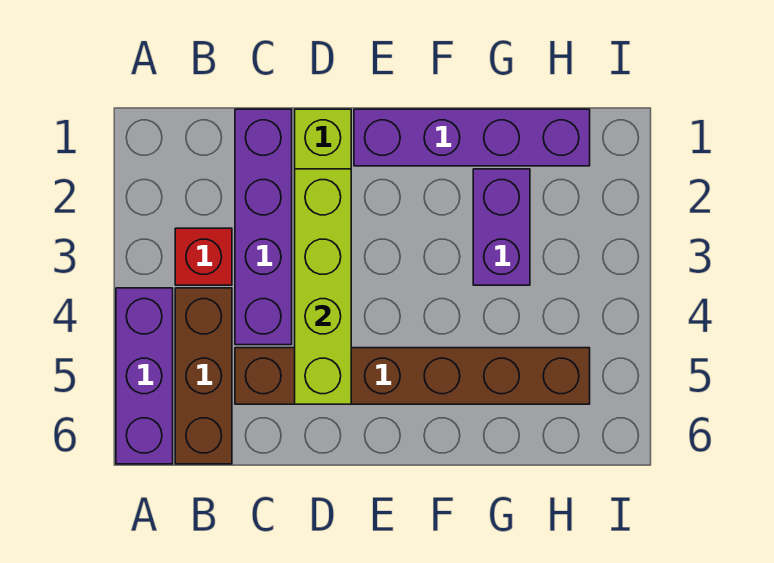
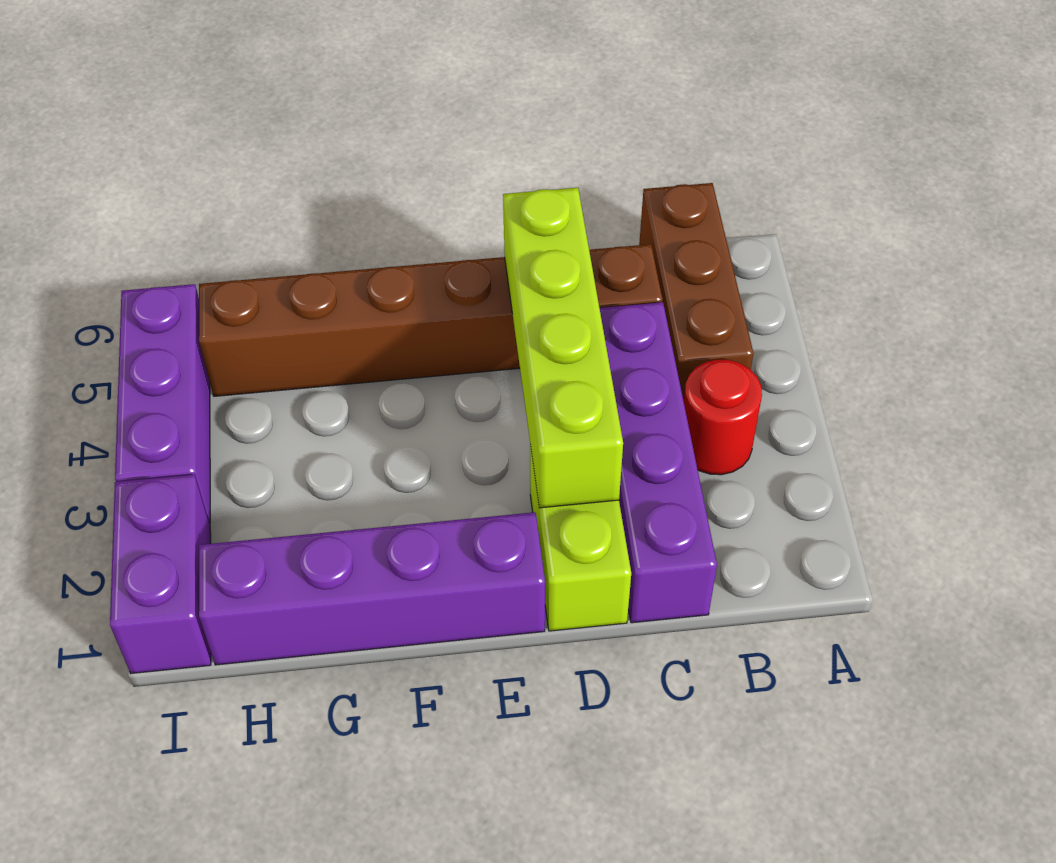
purple 1x3 brick [116,288,173,464] -> purple 1x3 brick moved to [115,284,210,524]
red 1x1 brick [175,228,232,285] -> red 1x1 round brick [684,360,762,475]
purple 1x2 brick [473,169,530,285] -> purple 1x2 brick moved to [110,475,211,673]

